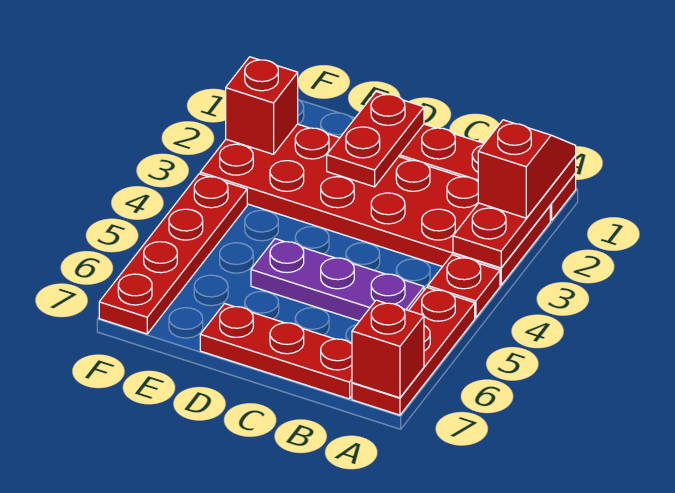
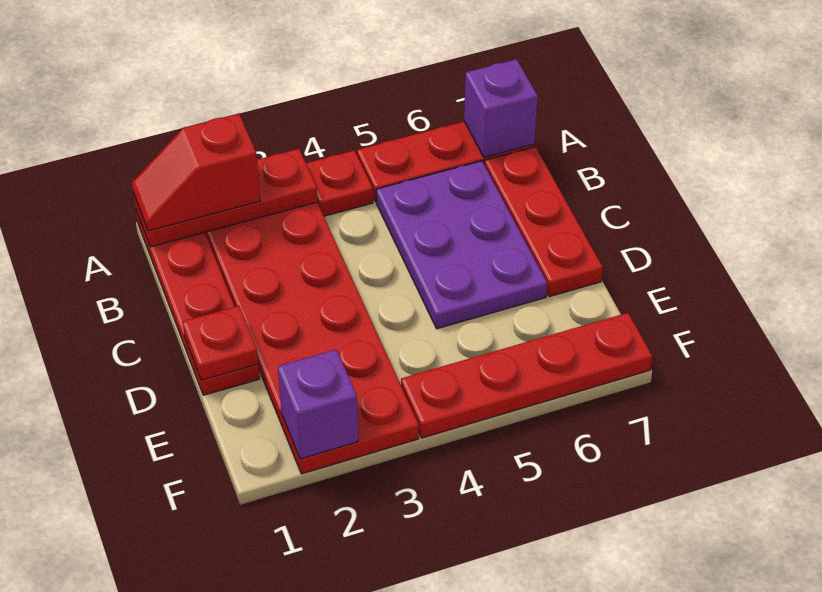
red 1x1 brick [352,300,424,398] -> purple 1x1 brick [464,59,538,158]
purple 1x3 plate [251,239,424,321] -> purple 2x3 plate [376,161,547,329]
red 1x2 plate [327,92,424,187] -> red 1x1 plate [183,306,258,380]
red 1x1 brick [226,57,298,154] -> purple 1x1 brick [278,349,358,459]

